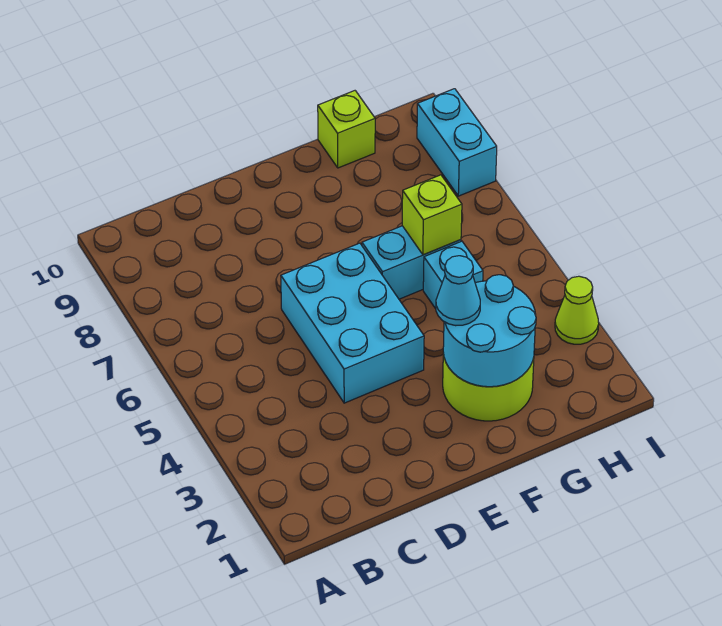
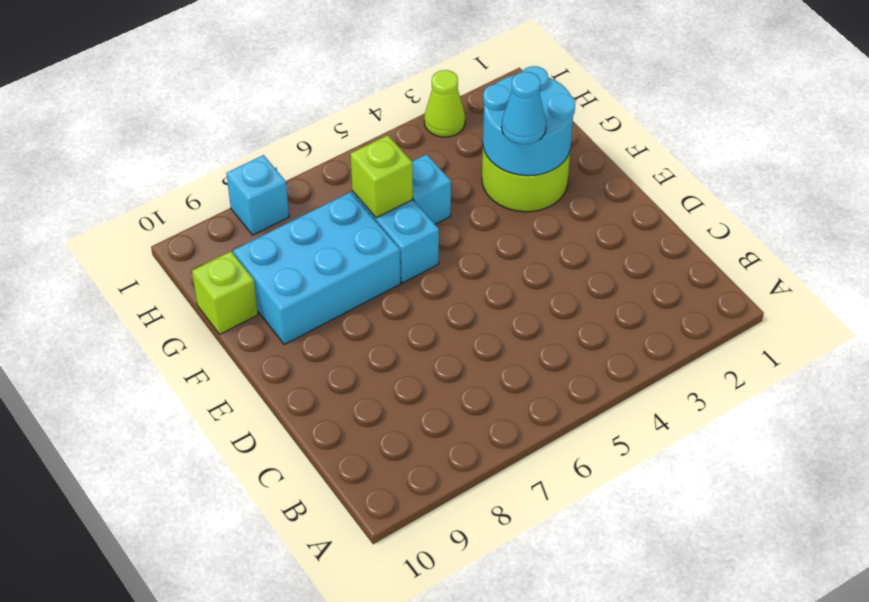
cyan 2x3 brick [281,243,424,403] -> cyan 2x3 brick moved to [233,192,401,344]
cyan 1x2 brick [417,89,497,196] -> cyan 1x1 brick [226,155,289,235]

